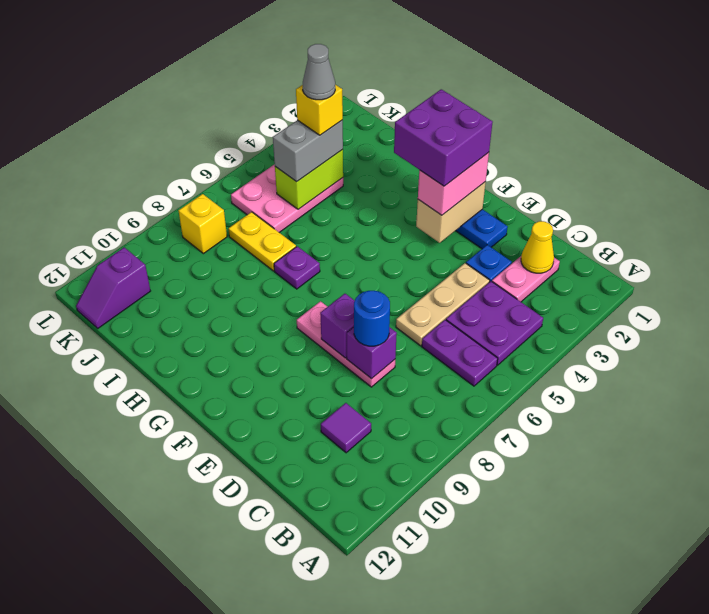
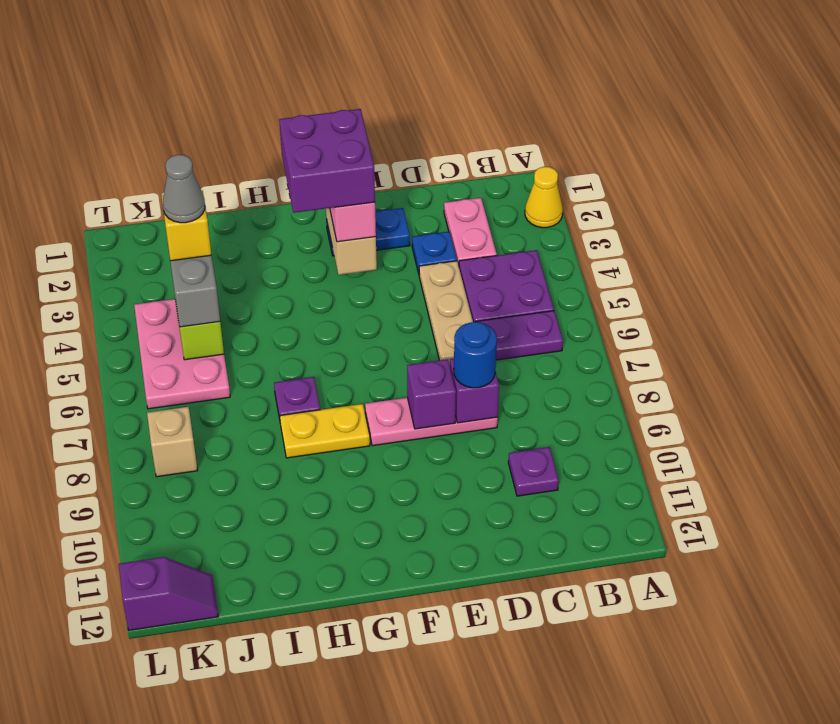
yellow 1x1 cone [521,221,554,273] -> yellow 1x1 cone moved to [525,167,563,228]
purple 1x1 tile [321,403,371,453] -> purple 1x1 plate [508,447,559,496]
yellow 1x2 plate [228,212,296,271] -> yellow 1x2 plate moved to [280,404,370,458]
yellow 1x1 brick [179,194,227,254] -> tan 1x1 brick [147,407,198,477]
purple 1x2 slope [76,247,150,328] -> purple 1x2 slope turned to [119,557,218,630]

